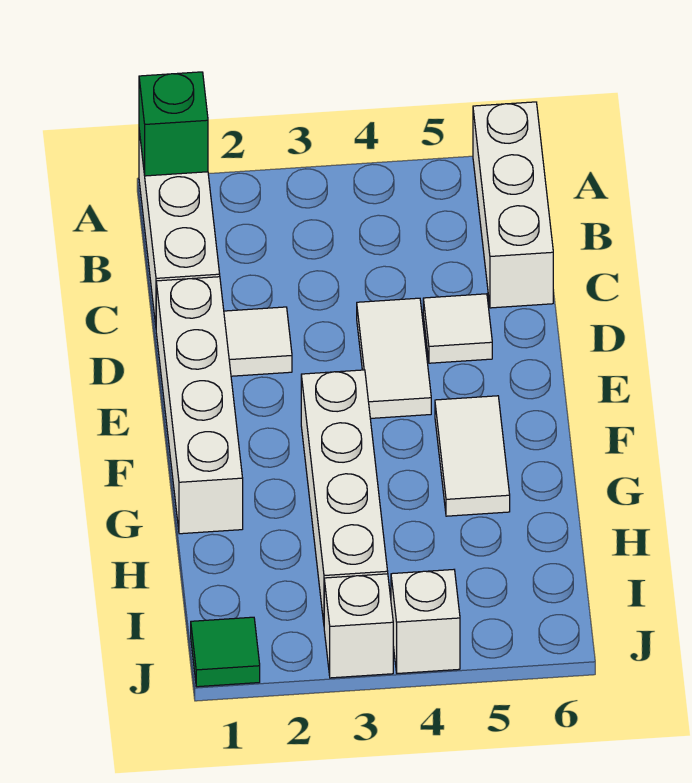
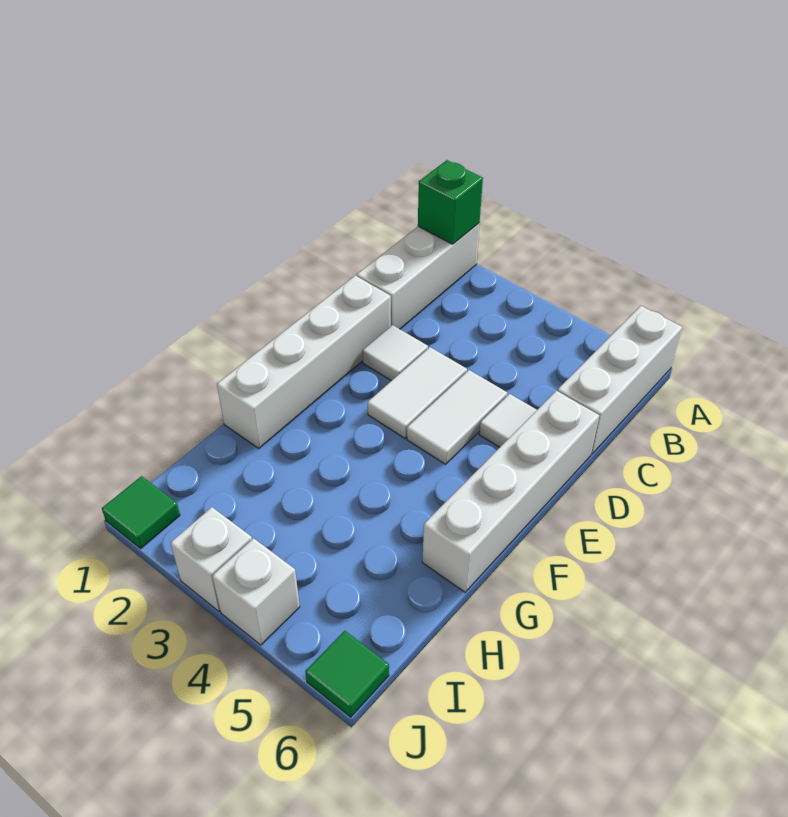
white 1x4 brick [301,370,388,622] -> white 1x4 brick moved to [422,391,599,592]
white 1x2 tile [435,396,510,516] -> white 1x2 tile moved to [368,347,467,438]
none -> green 1x1 tile [305,631,389,717]

